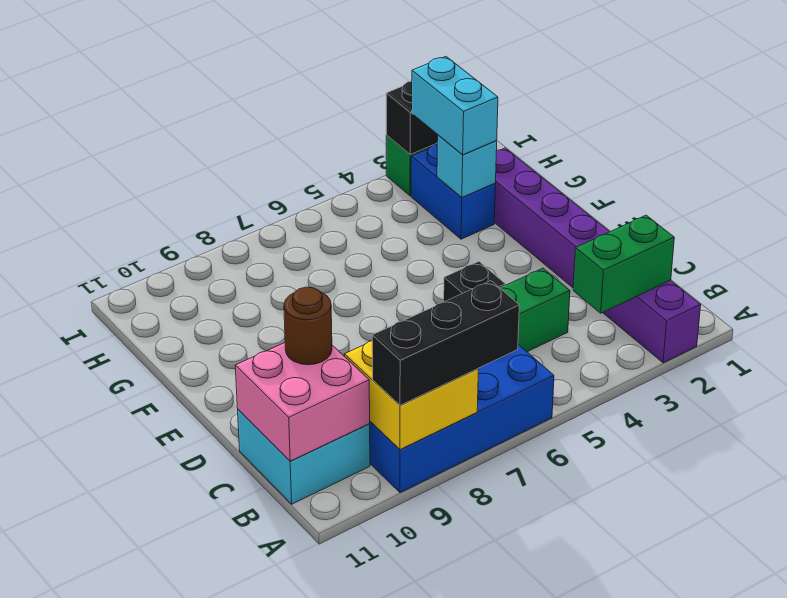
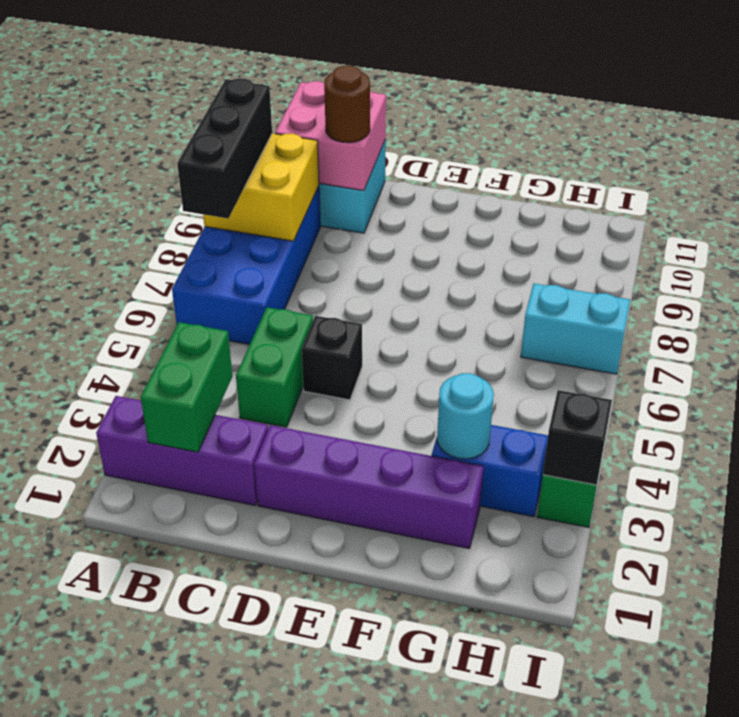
cyan 1x1 brick [437,135,497,197] -> cyan 1x1 round brick [437,373,494,459]
cyan 1x2 brick [412,57,498,155] -> cyan 1x2 brick moved to [521,283,630,374]

